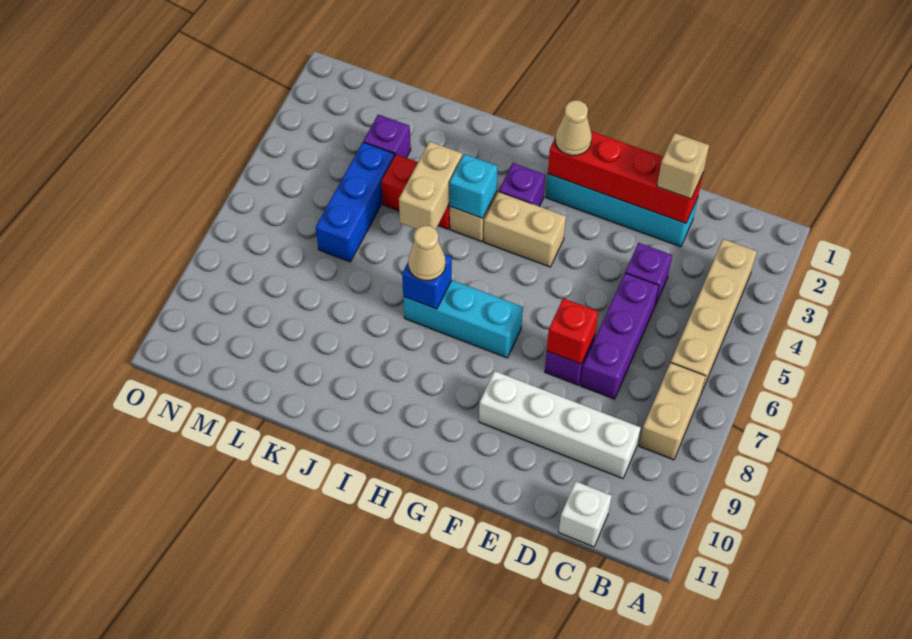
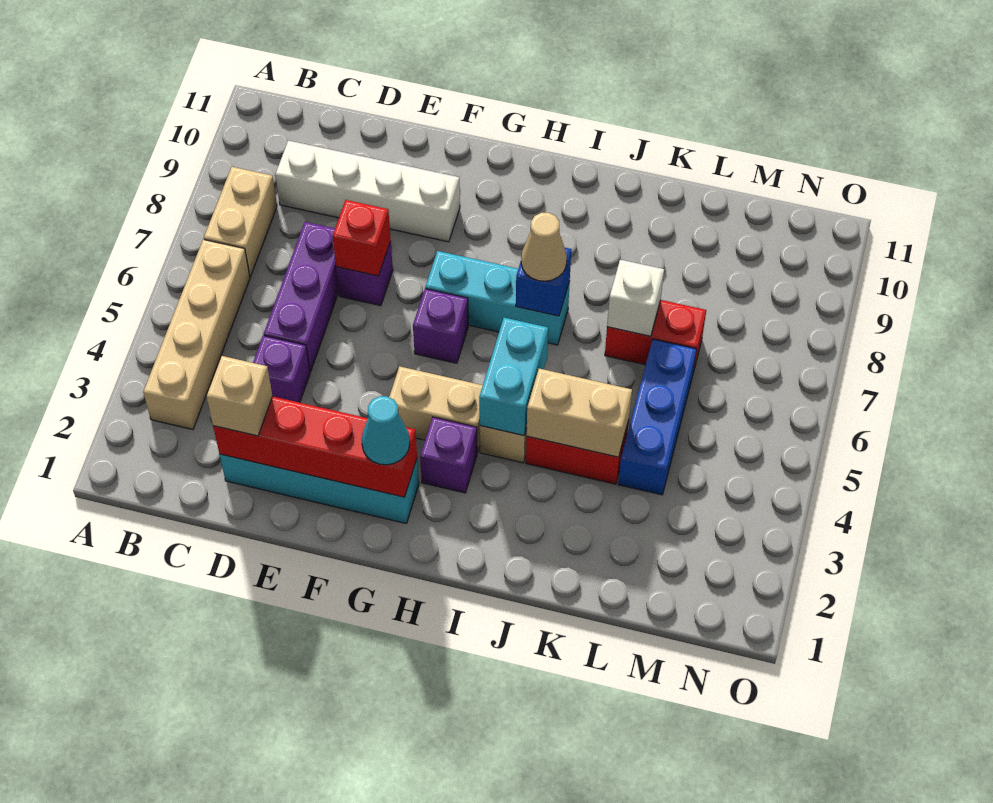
white 1x1 brick [559,482,612,547] -> white 1x1 brick moved to [607,260,664,336]
tan 1x1 cone [555,100,592,156] -> cyan 1x1 cone [362,396,410,465]
cyan 1x1 brick [449,154,498,218] -> cyan 1x2 brick [479,318,548,435]
tan 1x2 brick [399,141,462,229] -> tan 1x2 brick turned to [526,369,632,457]
none -> red 1x2 brick [605,300,706,372]
purple 1x1 brick [363,114,411,158] -> purple 1x1 brick moved to [413,289,468,363]

